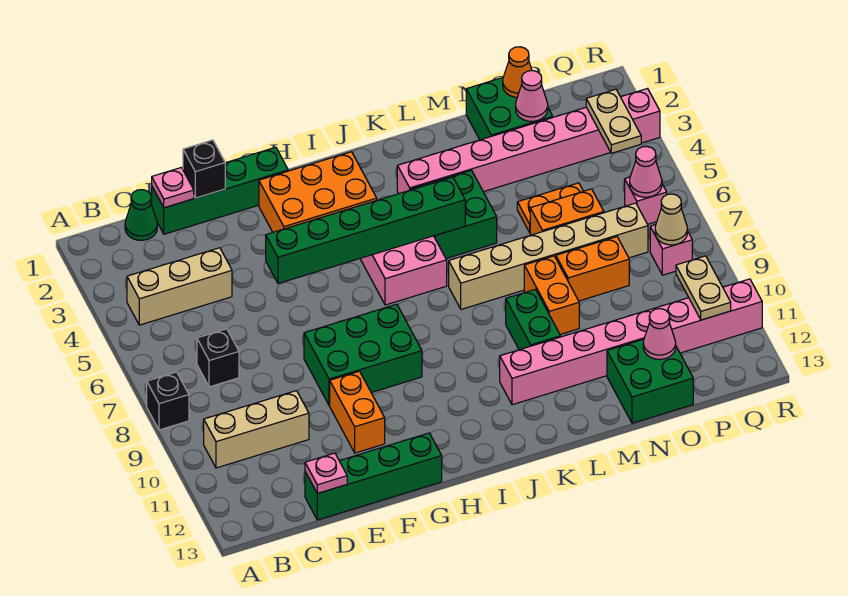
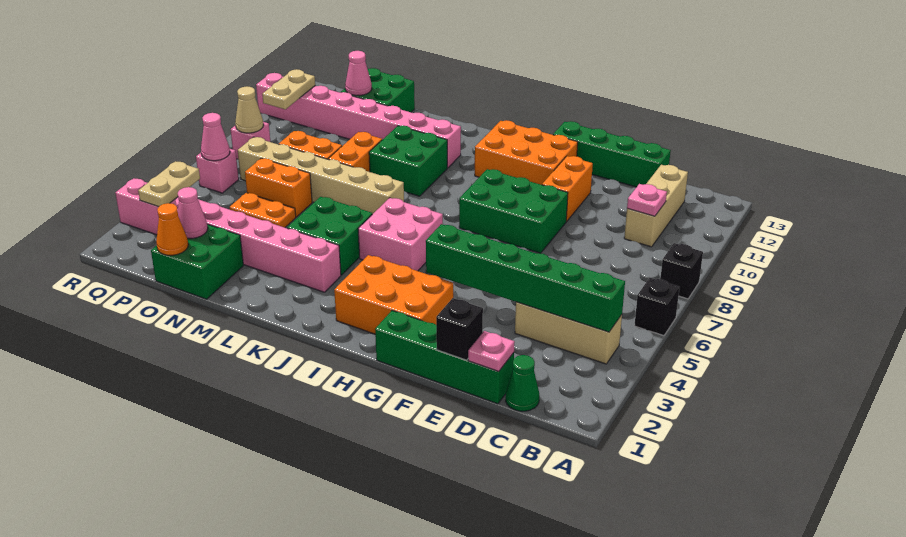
tan 1x3 brick [204,391,309,468] -> tan 1x3 brick turned to [624,165,688,247]
black 1x1 brick [197,329,239,387] -> black 1x1 brick moved to [634,278,680,336]
pink 1x1 plate [305,453,347,493] -> pink 1x1 plate moved to [627,184,667,216]
green 1x6 brick [266,177,465,284] -> green 1x6 brick moved to [426,224,625,332]
none -> orange 2x3 brick [475,120,578,185]
green 1x2 brick [506,289,561,350] -> green 2x2 brick [369,126,447,196]

